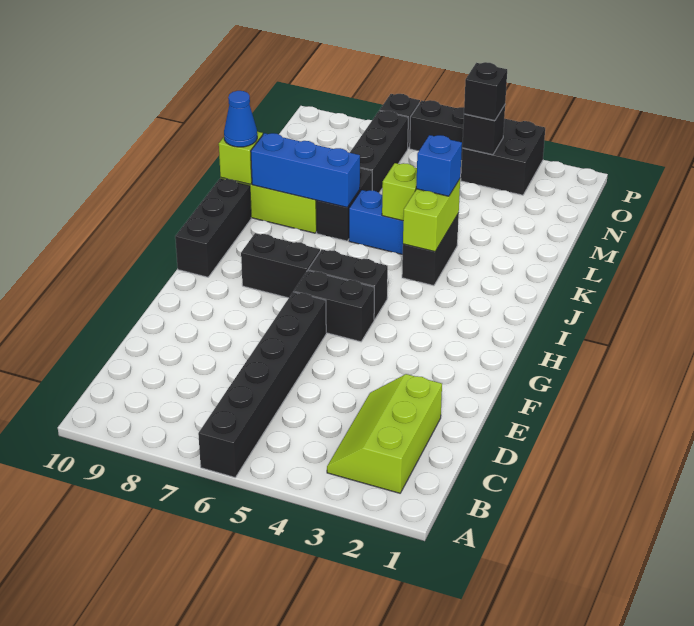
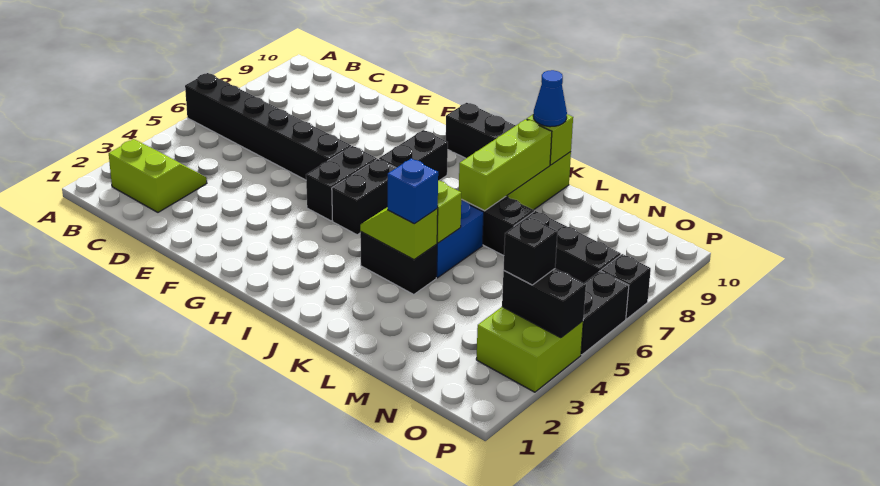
lime 2x3 slope [327,374,442,493] -> lime 2x2 slope [109,139,207,212]
lime 1x2 brick [403,179,460,252] -> lime 1x2 slope [360,207,438,260]
blue 1x3 brick [251,133,360,207] -> lime 1x3 brick [459,119,552,211]
black 2x2 brick [461,119,545,195] -> lime 2x2 brick [476,307,583,392]
black 1x1 brick [462,105,505,155] -> black 1x2 brick [502,269,586,338]

